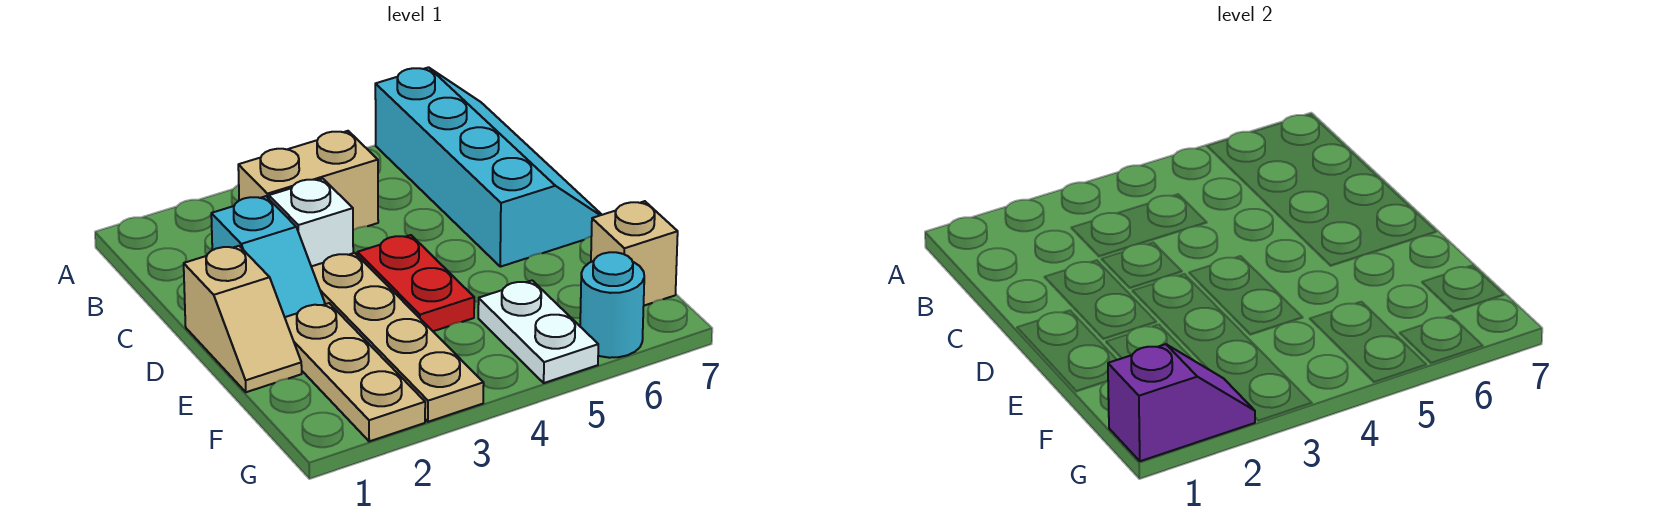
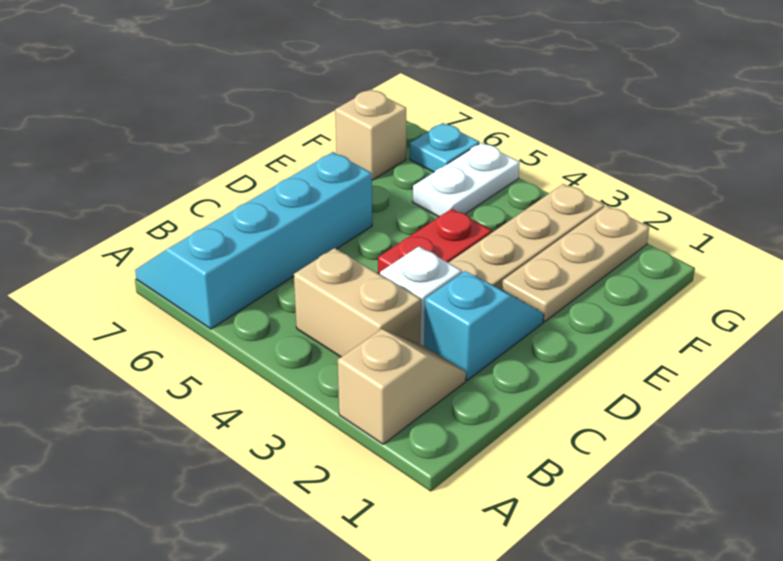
tan 1x2 slope [184,246,302,392] -> tan 1x2 slope moved to [338,329,466,444]
purple 1x2 slope [1108,344,1255,461] -> none
cyan 1x1 round brick [580,252,644,358] -> cyan 1x1 plate [410,123,479,172]

